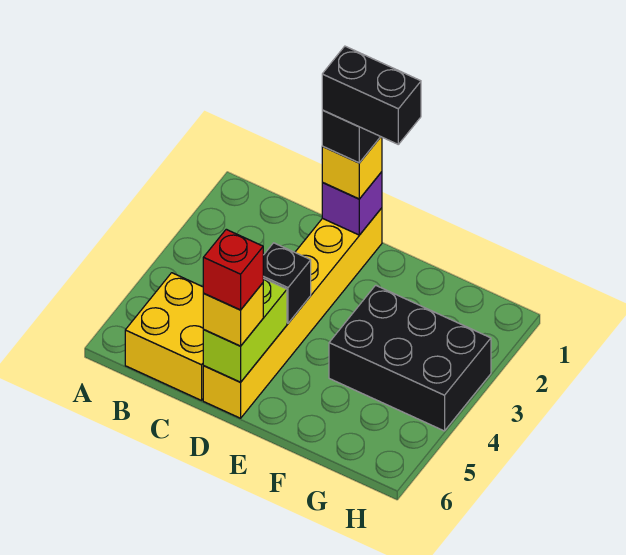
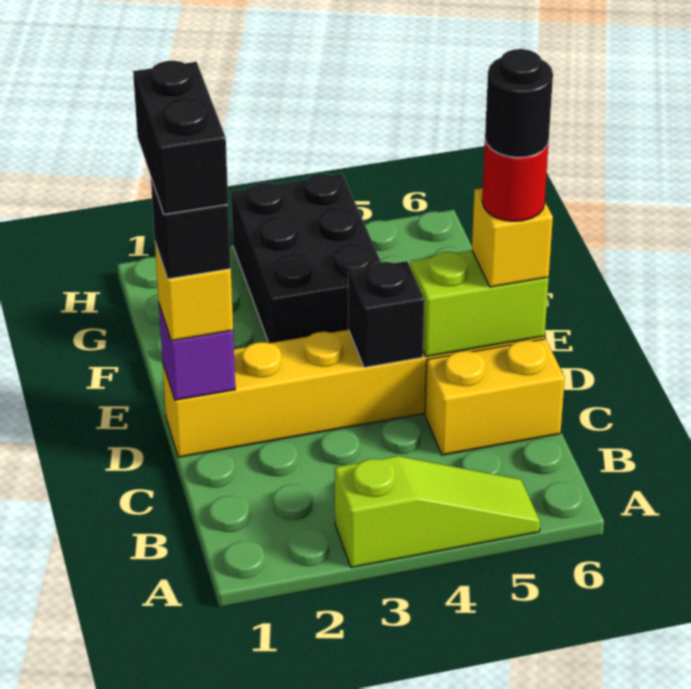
none -> lime 1x3 slope [335,456,540,568]
yellow 2x2 brick [125,273,204,400] -> yellow 1x2 brick [425,339,565,455]
red 1x1 brick [203,229,263,310] -> red 1x1 round brick [482,140,549,221]
none -> black 1x1 round brick [485,49,553,157]

